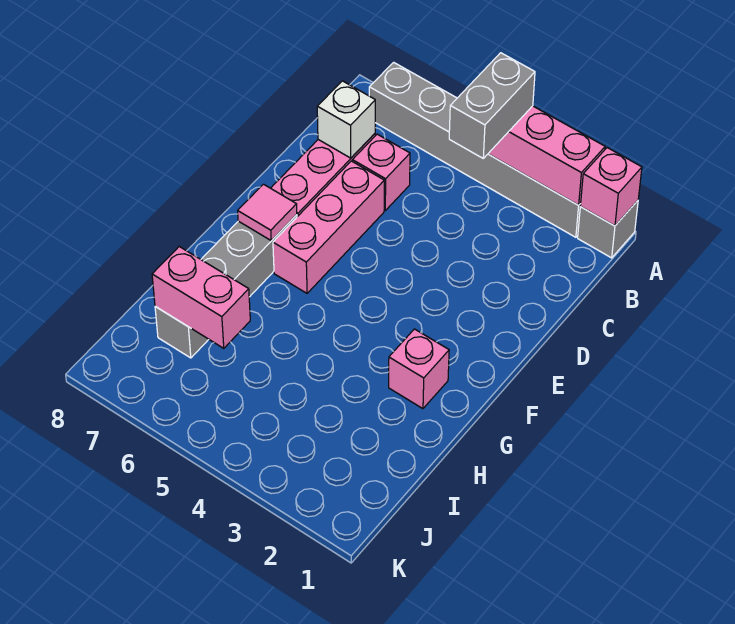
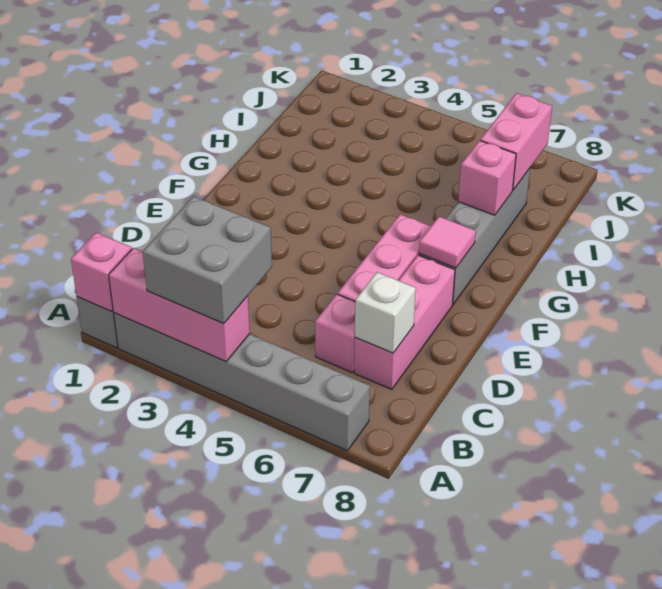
grey 1x2 brick [449,53,535,158] -> grey 2x2 brick [143,196,272,324]
pink 1x1 brick [389,329,449,409] -> pink 1x1 brick moved to [458,141,516,215]
pink 1x2 brick [152,247,250,348] -> pink 1x2 brick turned to [480,93,552,190]

